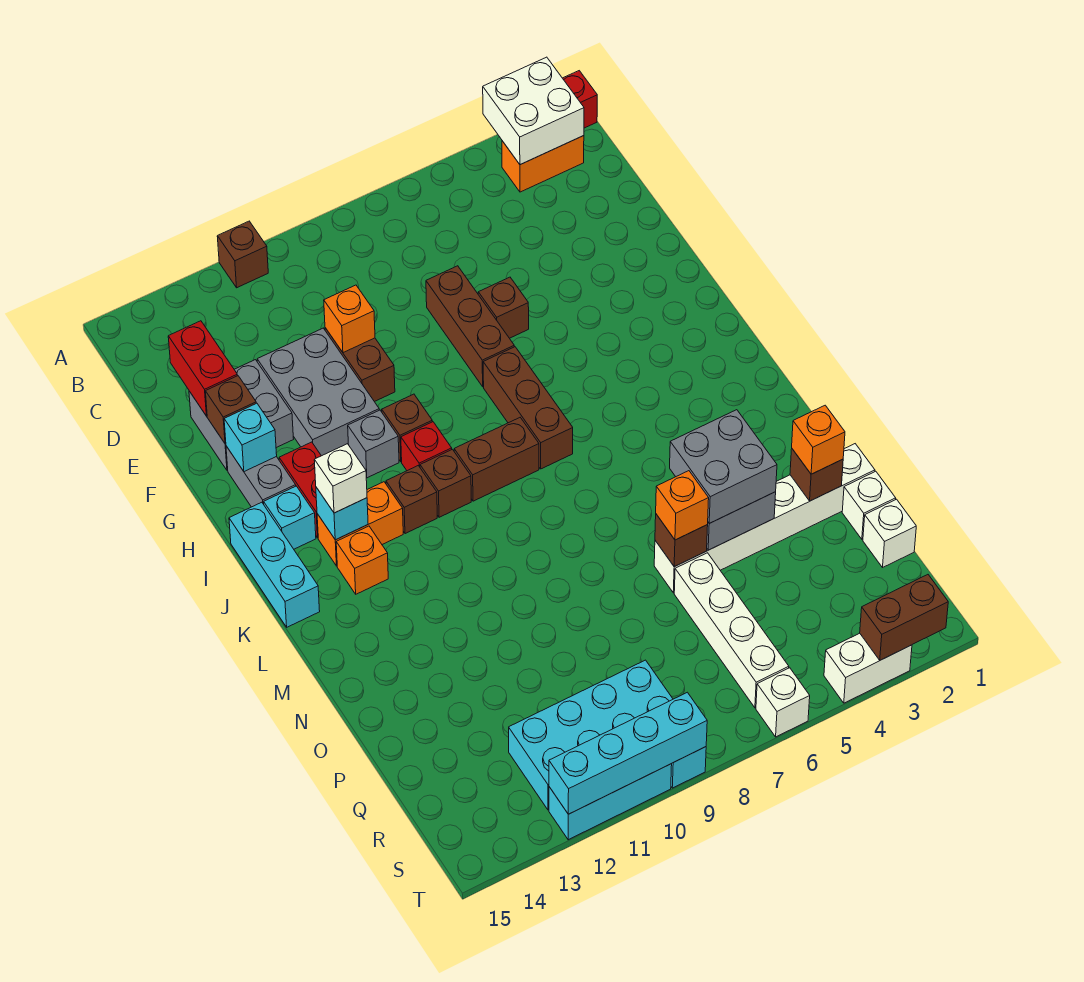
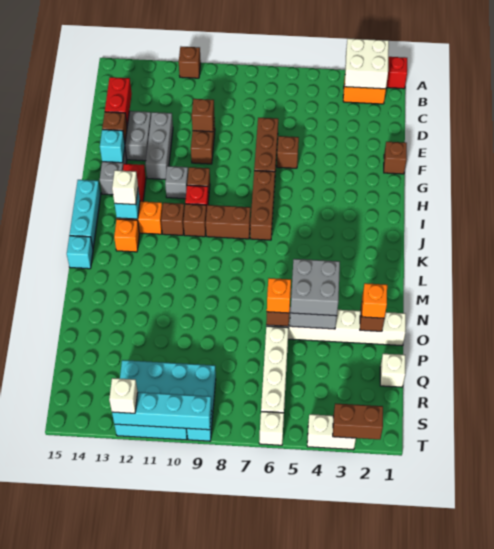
orange 1x1 brick [324,285,375,353] -> brown 1x1 brick [192,99,214,132]
grey 2x3 brick [257,328,379,456] -> grey 1x3 brick [146,112,173,179]
none -> brown 1x1 brick [384,142,407,174]
cyan 1x1 brick [264,486,316,549] -> cyan 1x1 brick moved to [67,236,93,269]
white 1x1 brick [842,471,896,539] -> white 1x1 brick moved to [109,378,138,413]

